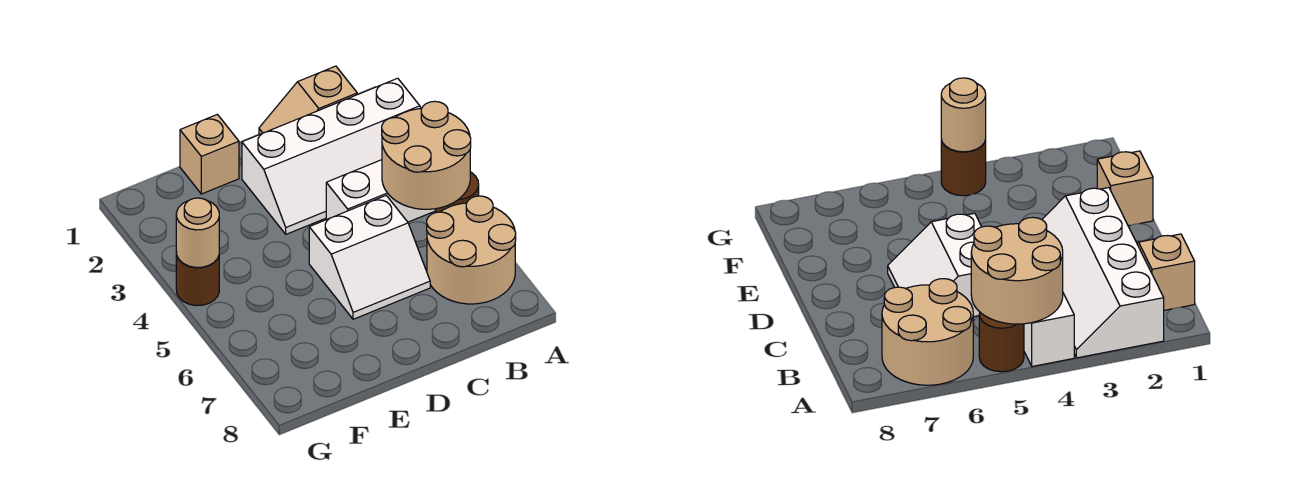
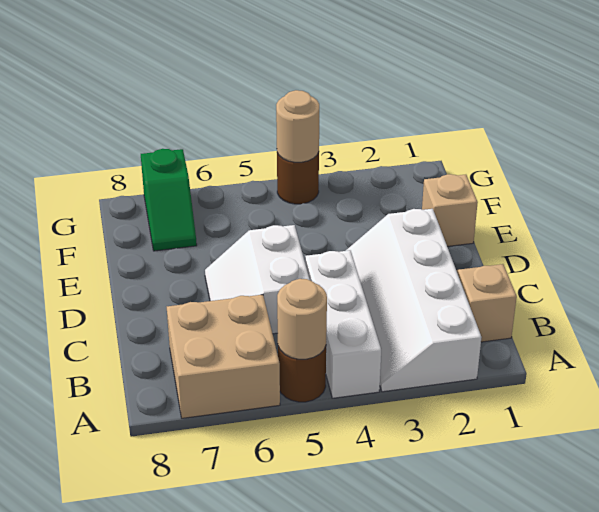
tan 2x2 round brick [382,101,471,209] -> tan 1x1 round brick [277,279,327,359]
tan 2x2 round brick [427,196,516,304] -> tan 2x2 brick [167,295,280,418]
none -> green 1x2 slope [141,149,197,251]

